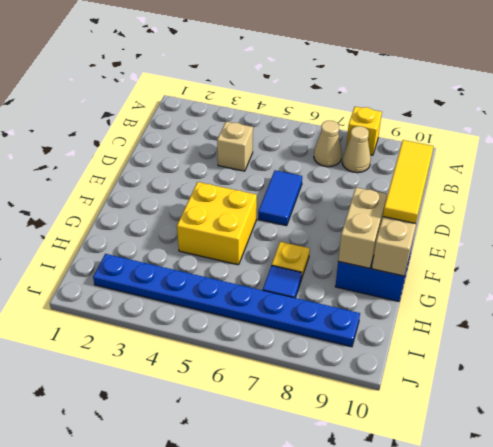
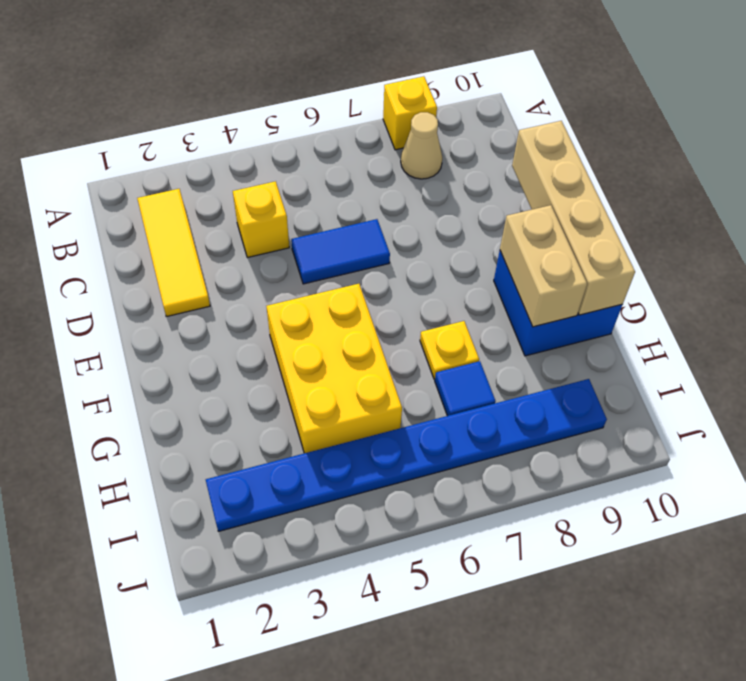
tan 1x1 cone [314,121,342,167] -> none
tan 1x1 brick [217,122,253,171] -> yellow 1x1 brick [233,181,289,258]
blue 1x2 tile [258,170,302,226] -> blue 1x2 tile turned to [291,219,390,284]
yellow 1x3 tile [383,140,434,224] -> yellow 1x3 tile moved to [137,189,210,317]
yellow 2x2 brick [177,182,257,265] -> yellow 2x3 brick [266,284,402,453]

